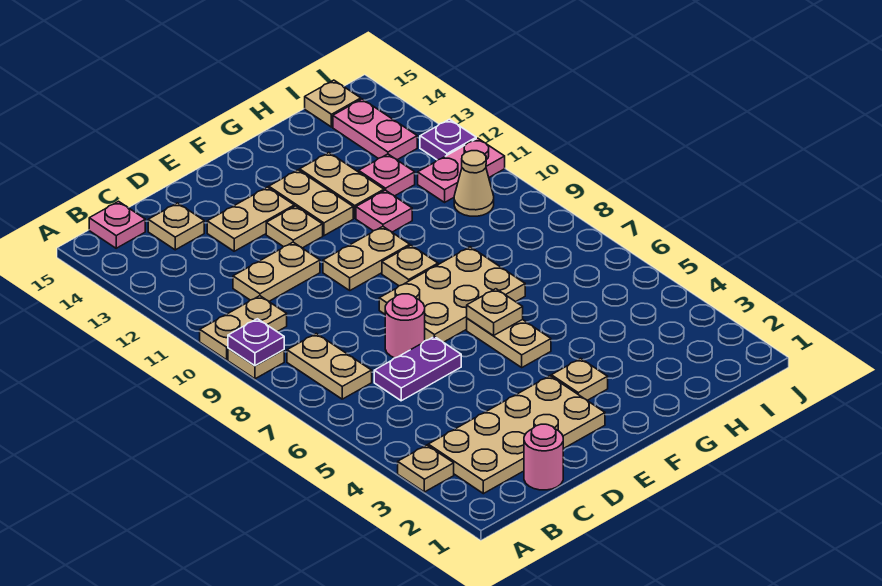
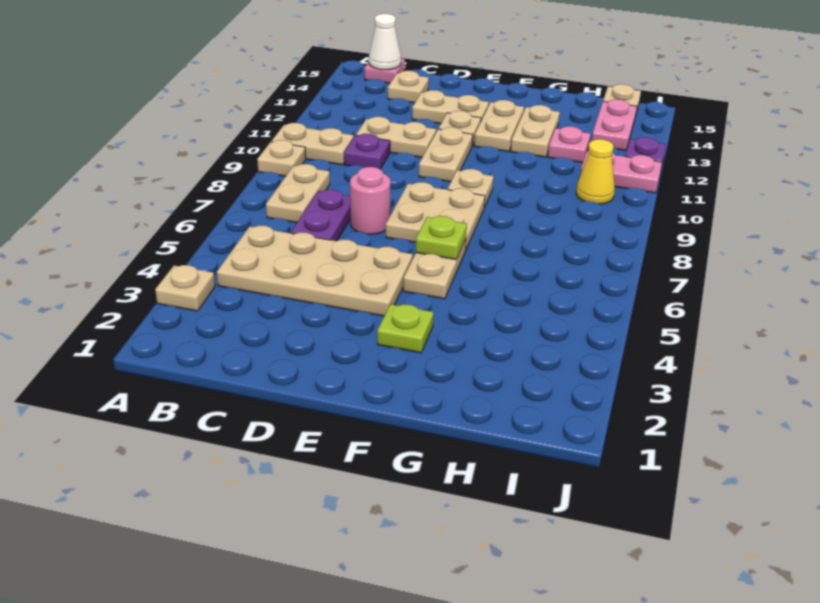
purple 1x1 plate [228,319,284,366] -> purple 1x1 plate moved to [344,134,390,169]
tan 2x4 plate [428,376,605,494] -> tan 2x4 plate moved to [217,226,413,316]
none -> white 1x1 cone [369,14,401,70]
pink 1x1 round brick [524,424,563,490] -> none
purple 1x2 plate [374,336,461,401] -> purple 1x2 plate turned to [291,190,350,241]
tan 2x3 plate [379,247,525,342] -> tan 2x2 plate [386,182,485,251]
tan 1x2 plate [323,227,410,290] -> tan 1x2 plate turned to [419,127,473,182]
tan 1x1 plate [551,358,608,401] -> lime 1x1 plate [377,304,433,353]
tan 1x1 plate [467,289,523,336] -> lime 1x1 plate [416,216,467,260]
pink 1x1 plate [356,190,412,232] -> none
tan 1x1 cone [454,151,494,216] -> yellow 1x1 cone [576,139,615,204]

